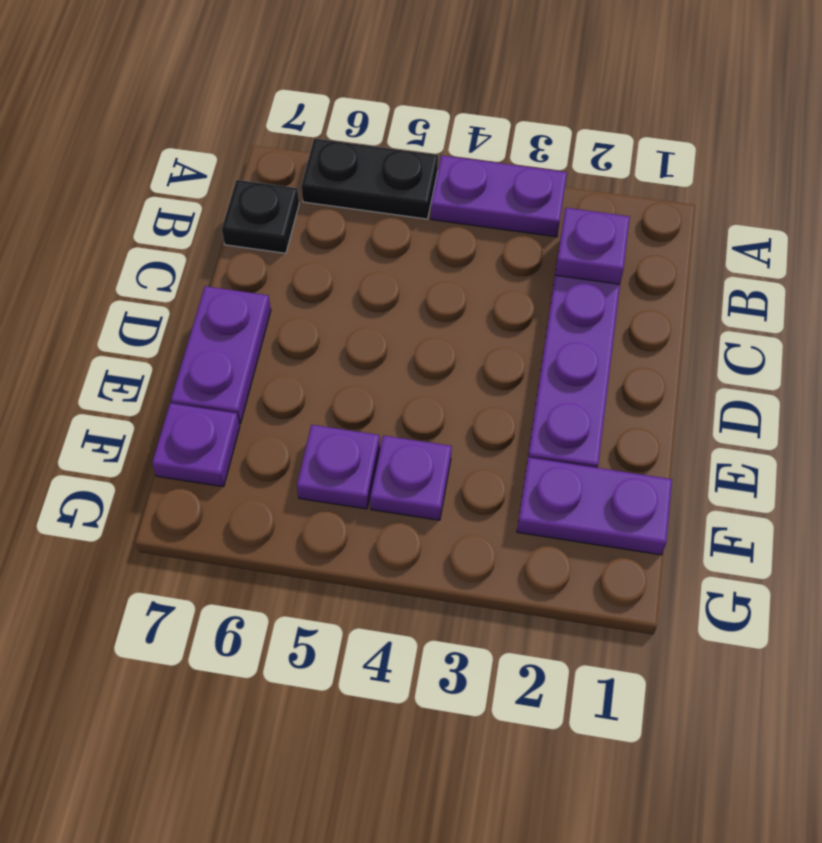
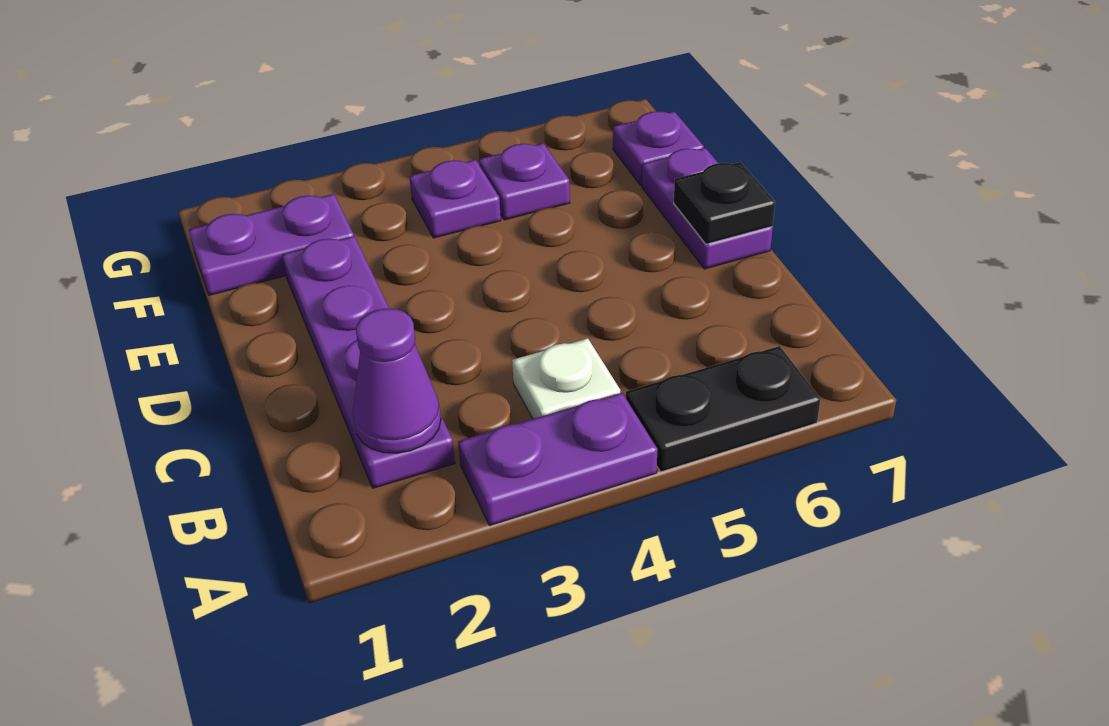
purple 1x1 plate [555,208,630,284] -> purple 1x1 cone [353,308,441,453]
none -> white 1x1 plate [512,338,620,419]
black 1x1 plate [222,180,299,253] -> black 1x1 plate moved to [674,162,775,244]

